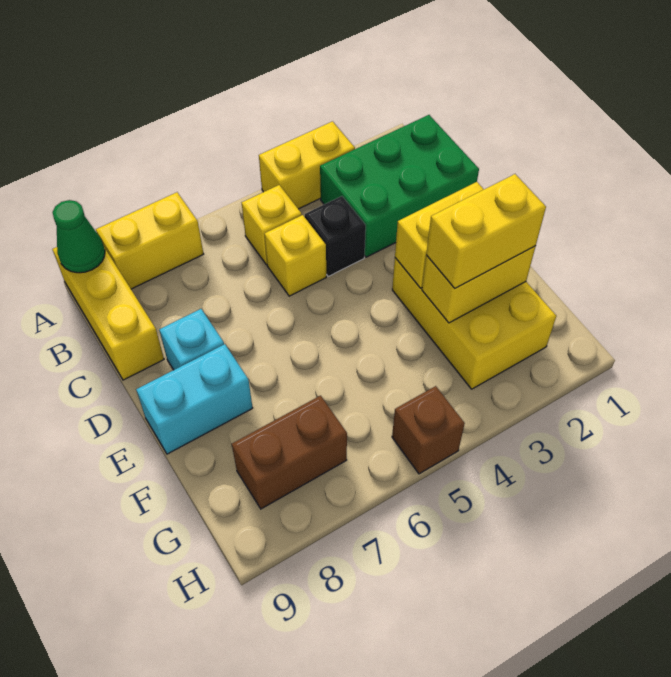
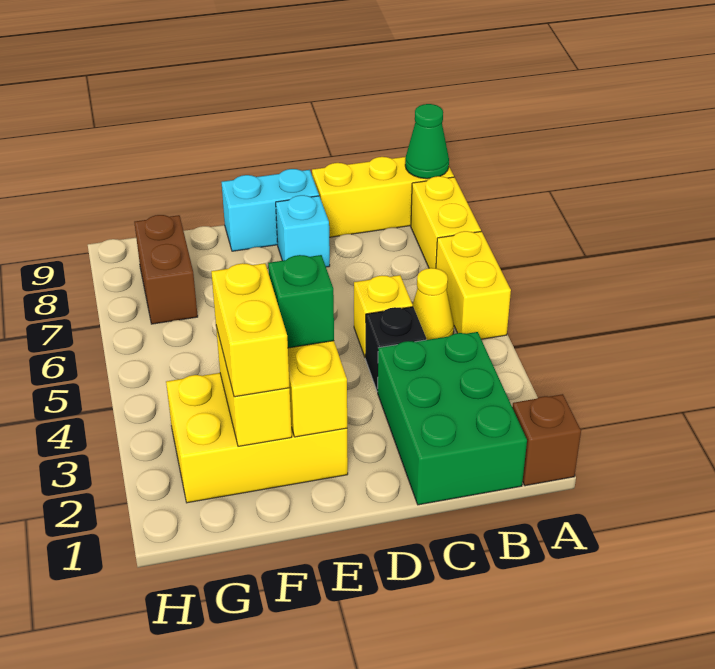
yellow 1x2 brick [259,121,355,209] -> yellow 1x2 brick moved to [436,231,511,339]
yellow 1x1 brick [242,185,302,265] -> yellow 1x1 cone [412,268,454,340]
none -> green 1x1 brick [268,255,334,348]
cyan 1x2 brick [136,344,253,454] -> cyan 1x2 brick turned to [222,169,319,251]
brown 1x1 brick [392,386,465,474] -> brown 1x1 brick moved to [512,394,581,486]

